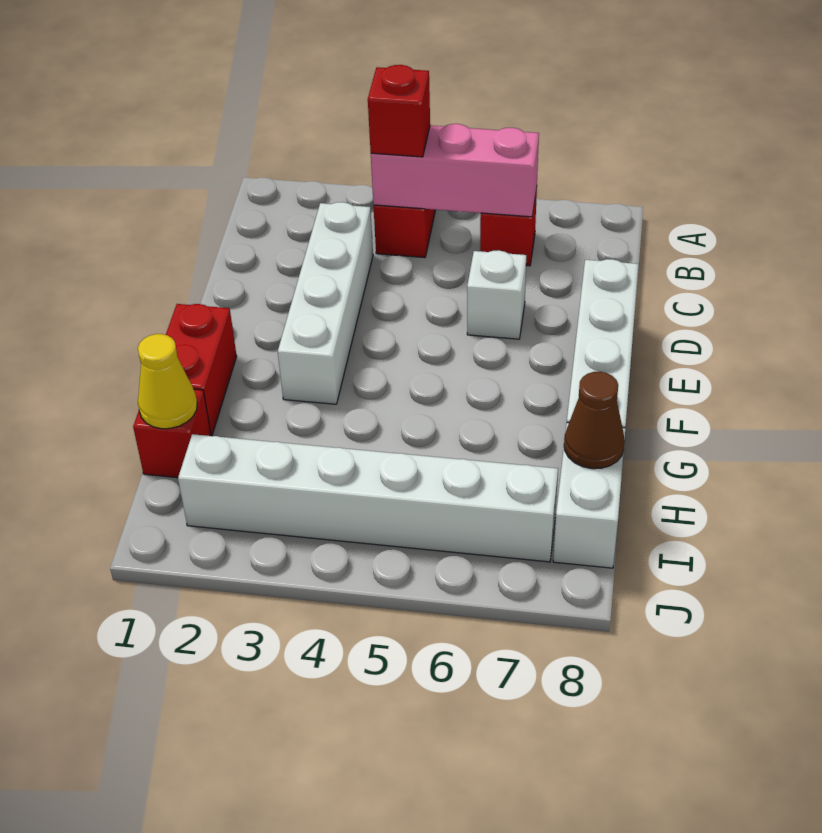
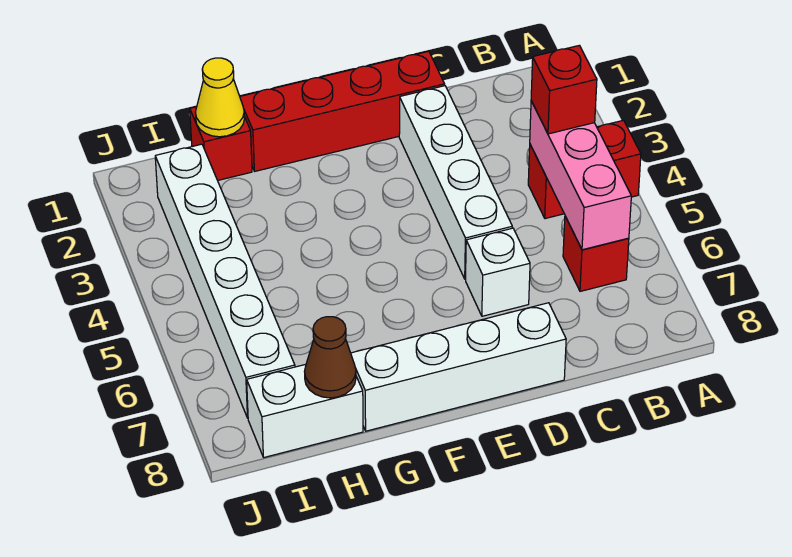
white 1x4 brick [278,202,373,404] -> white 1x4 brick turned to [399,86,512,279]
red 1x2 brick [166,304,237,436] -> red 1x4 brick [240,51,445,171]

